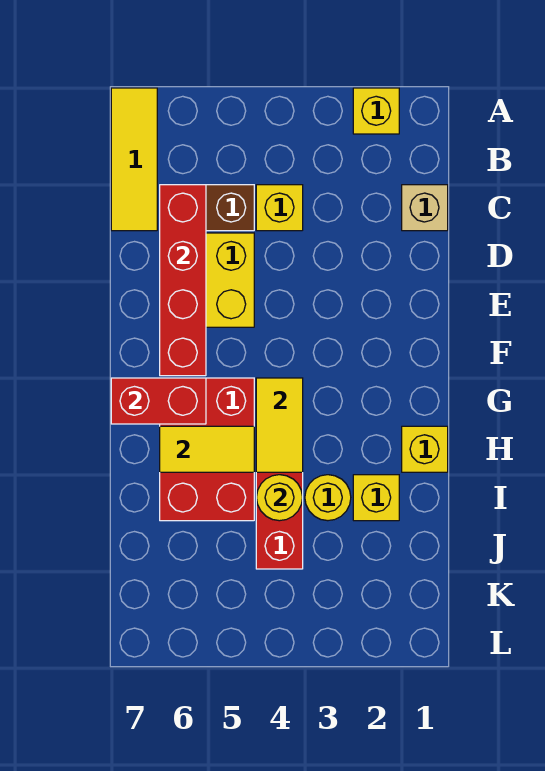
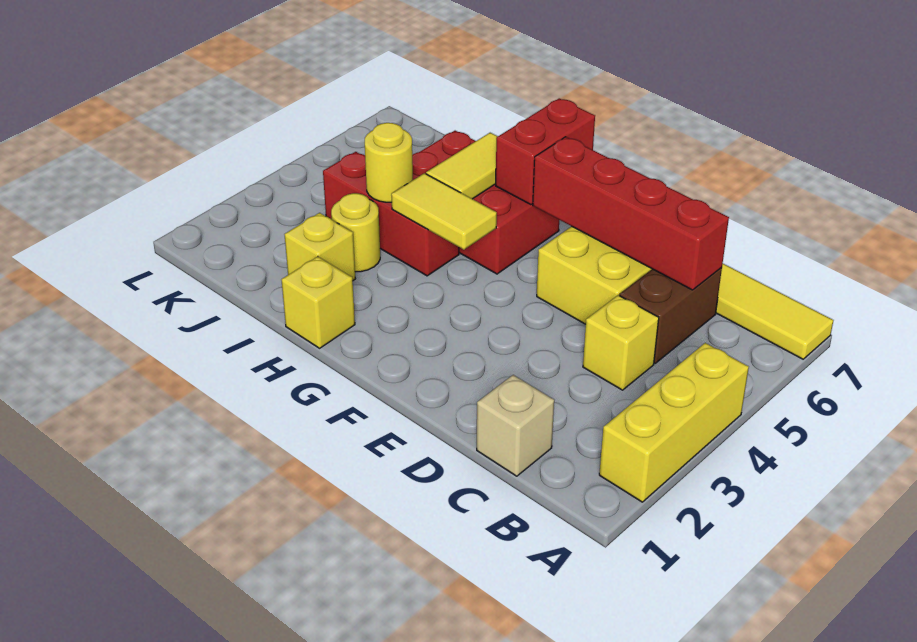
yellow 1x1 brick [353,88,399,134] -> yellow 1x3 brick [599,343,749,502]

